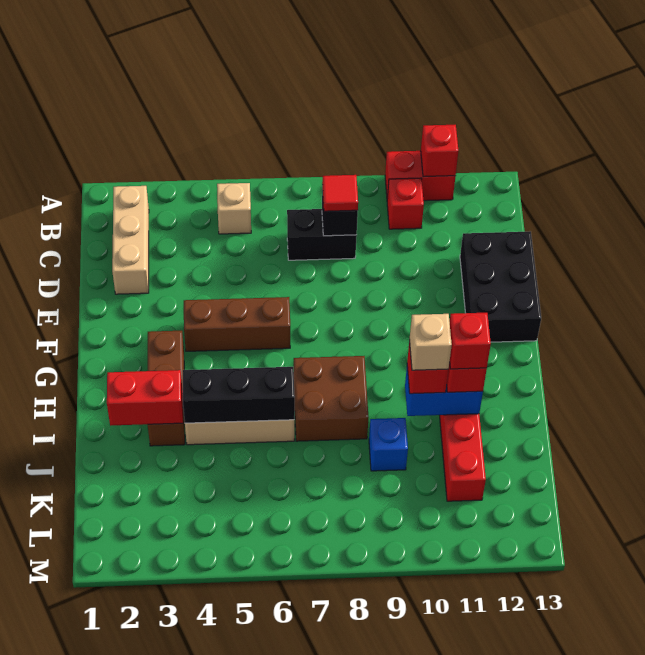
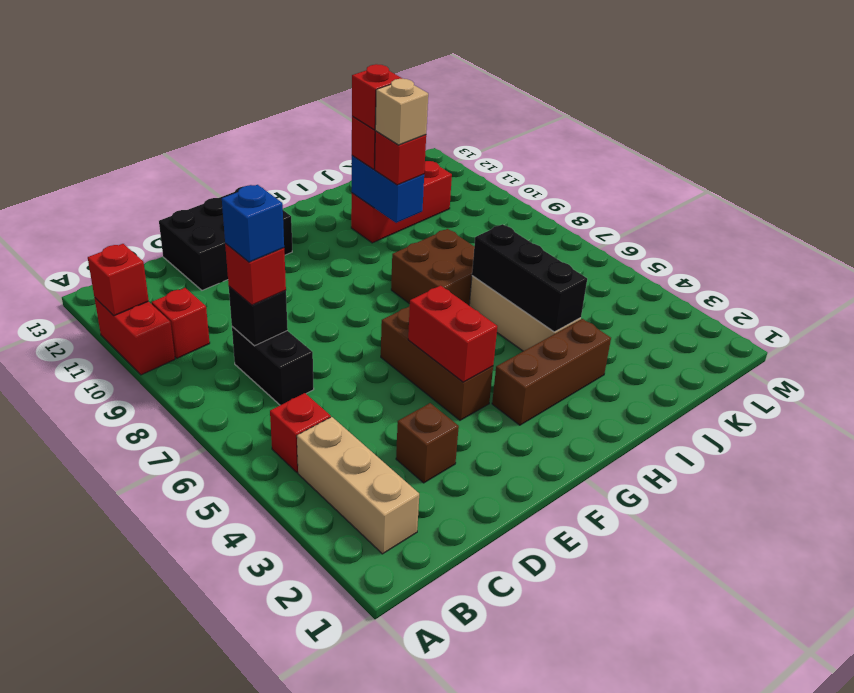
tan 1x3 brick [112,186,149,294] -> tan 1x3 brick turned to [297,417,419,554]
tan 1x1 brick [217,183,251,234] -> red 1x1 brick [270,393,331,472]
red 1x1 tile [322,175,358,211] -> red 1x1 brick [225,244,286,305]
none -> brown 1x1 brick [396,403,459,483]
red 1x2 brick [107,370,183,426] -> red 1x2 brick moved to [408,286,497,382]
blue 1x1 brick [369,418,408,471] -> blue 1x1 brick moved to [222,185,284,262]

